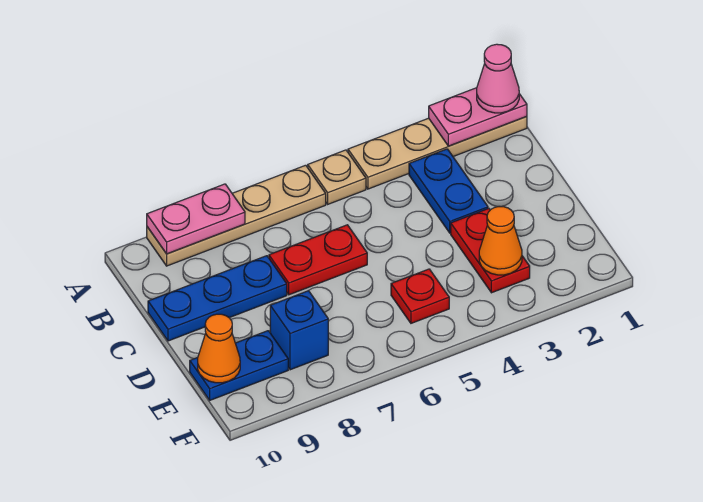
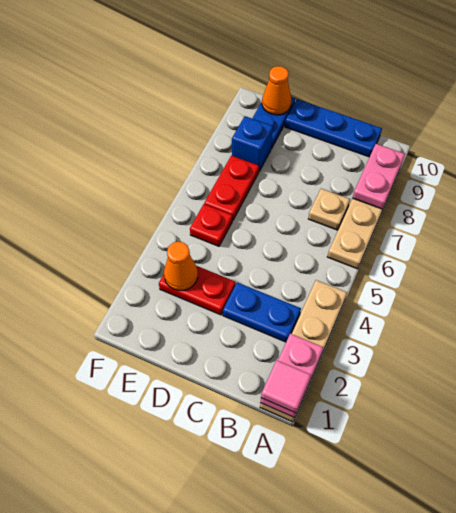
pink 1x1 cone [477,44,519,113] -> pink 1x1 tile [261,360,311,413]
tan 1x1 plate [308,150,366,204] -> tan 1x1 plate moved to [308,189,350,230]
red 1x2 plate [269,225,367,295] -> red 1x2 plate moved to [204,155,259,220]
blue 1x3 plate [148,256,287,341] -> blue 1x3 plate turned to [285,99,382,157]

